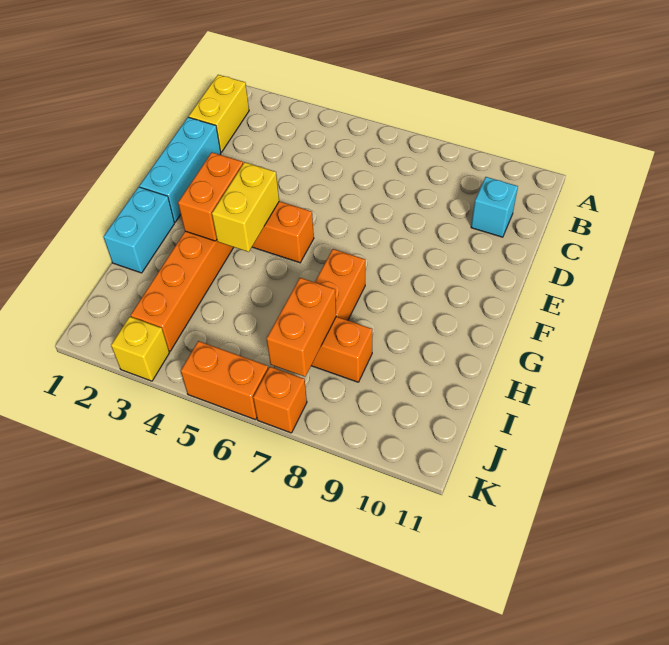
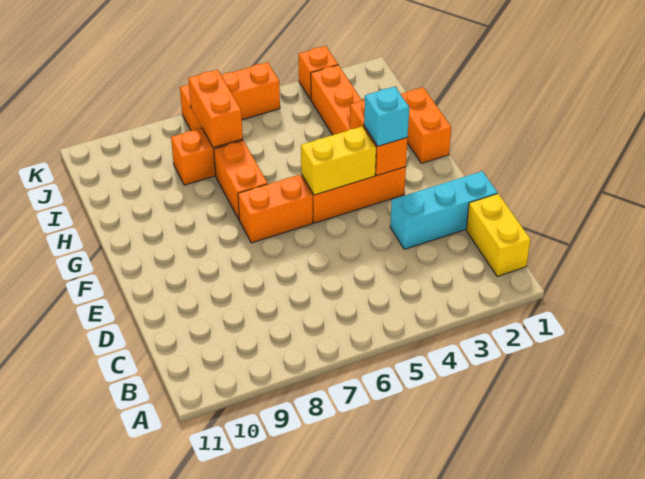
cyan 1x1 brick [471,177,518,237] -> cyan 1x1 brick moved to [364,87,409,146]
cyan 1x3 brick [139,117,221,222] -> cyan 1x3 brick turned to [390,171,497,249]
yellow 1x2 brick [212,162,279,252] -> yellow 1x2 brick turned to [301,126,376,195]
none -> orange 1x2 brick [238,175,313,243]
cyan 1x2 brick [103,187,175,273] -> orange 1x2 brick [401,87,451,163]
yellow 1x1 brick [111,317,170,381] -> orange 1x1 brick [298,46,338,100]

